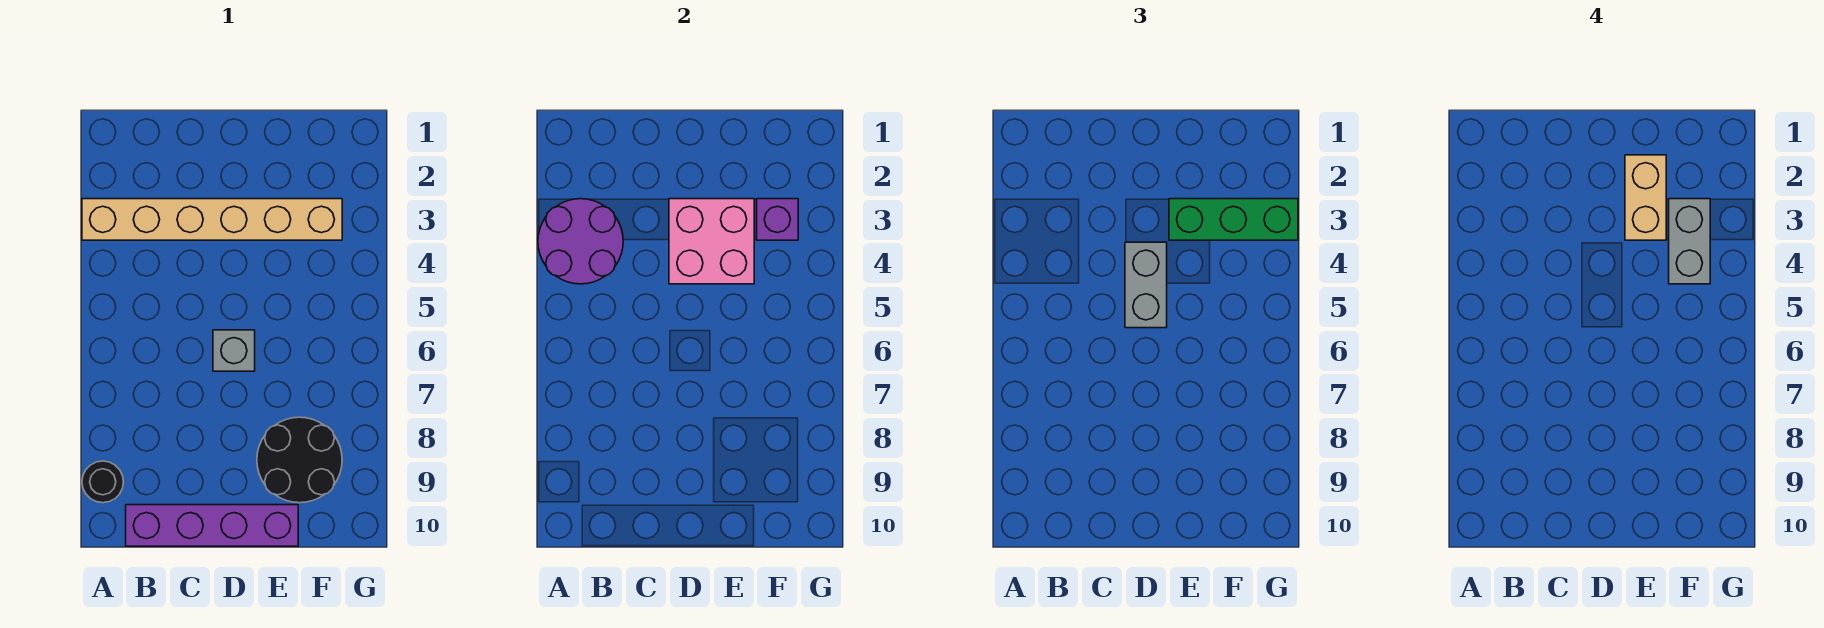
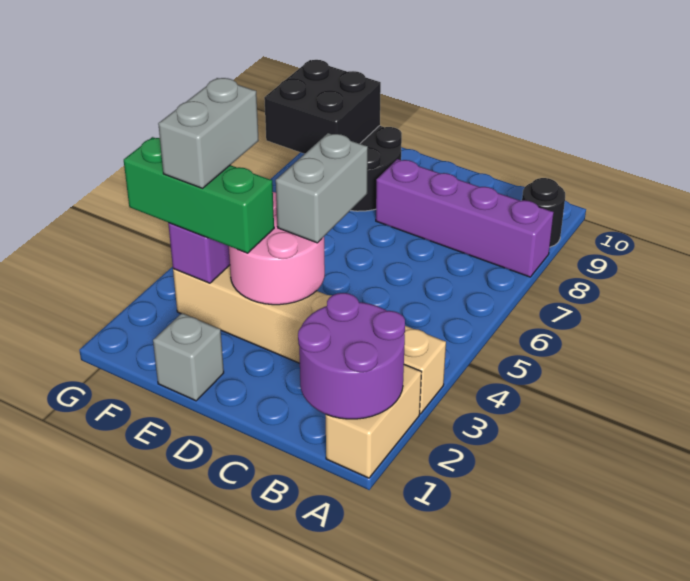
purple 2x2 round brick [538,199,623,284] -> purple 2x2 round brick moved to [298,293,405,419]
purple 1x4 brick [126,505,298,546] -> purple 1x4 brick moved to [376,159,554,277]
pink 2x2 brick [669,199,754,284] -> pink 2x2 round brick [229,192,325,305]
grey 1x1 brick [213,330,255,371] -> grey 1x1 brick moved to [153,313,224,401]
tan 1x2 brick [1625,155,1666,240] -> tan 1x2 brick moved to [326,365,421,478]
none -> black 2x2 brick [264,60,381,154]

